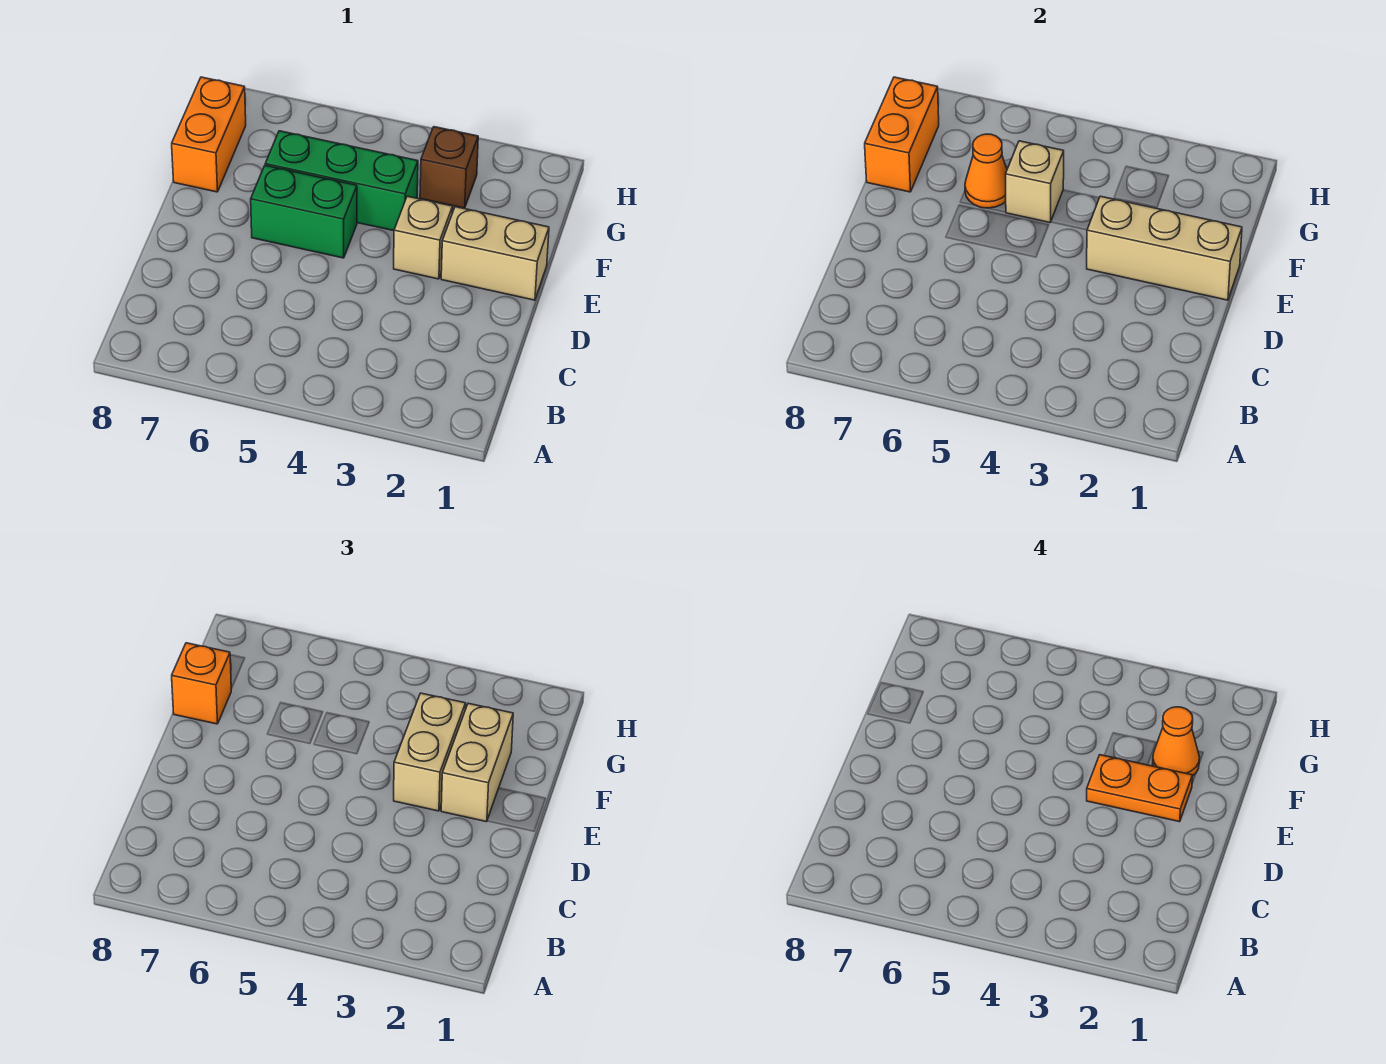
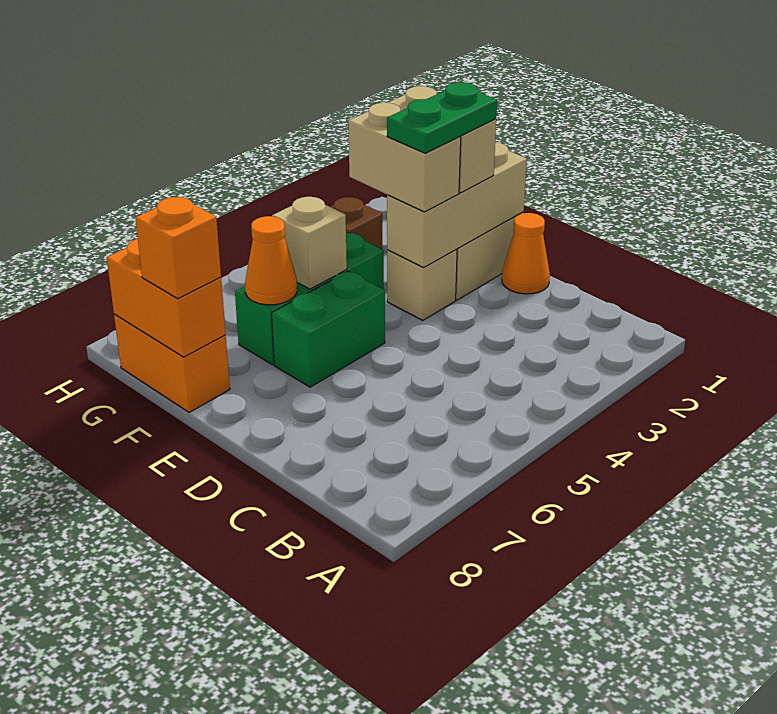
orange 1x2 plate [1087,755,1192,822] -> green 1x2 plate [387,82,497,153]
orange 1x1 cone [1153,707,1199,776] -> orange 1x1 cone moved to [502,213,550,294]

